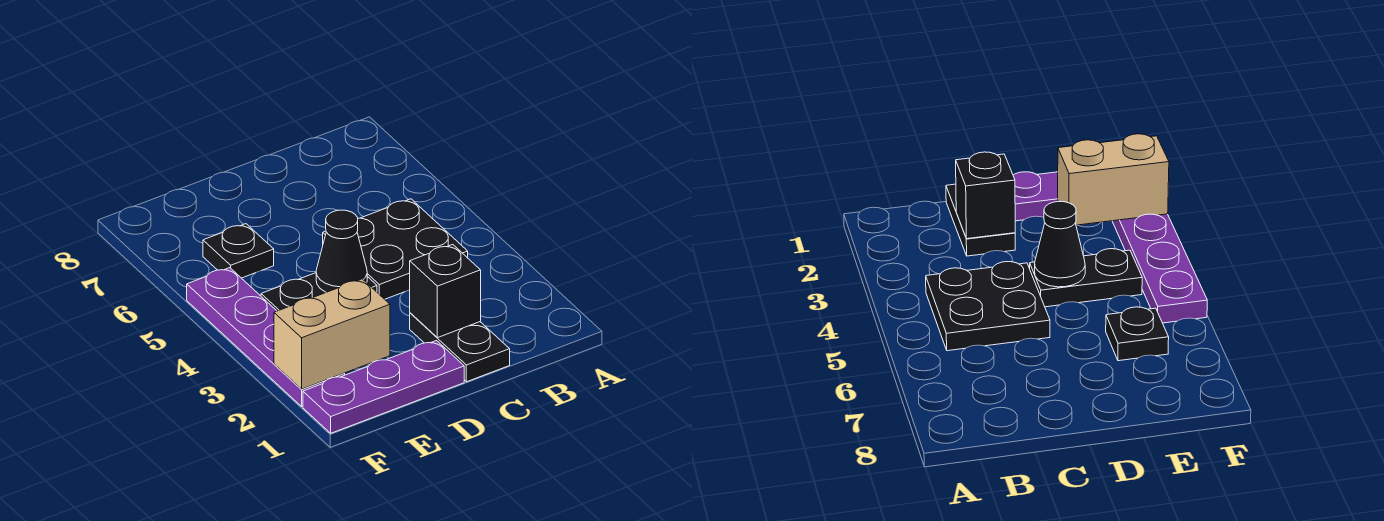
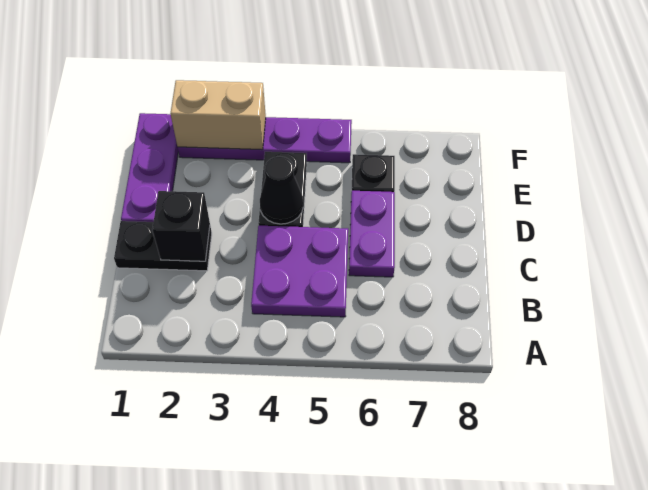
black 2x2 plate [323,199,468,299] -> purple 2x2 plate [251,226,348,317]
none -> purple 1x2 plate [349,191,395,277]
tan 1x2 brick [274,279,390,389] -> tan 1x2 brick turned to [170,80,266,150]

